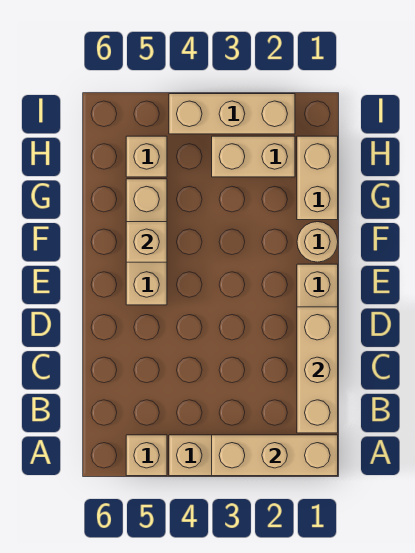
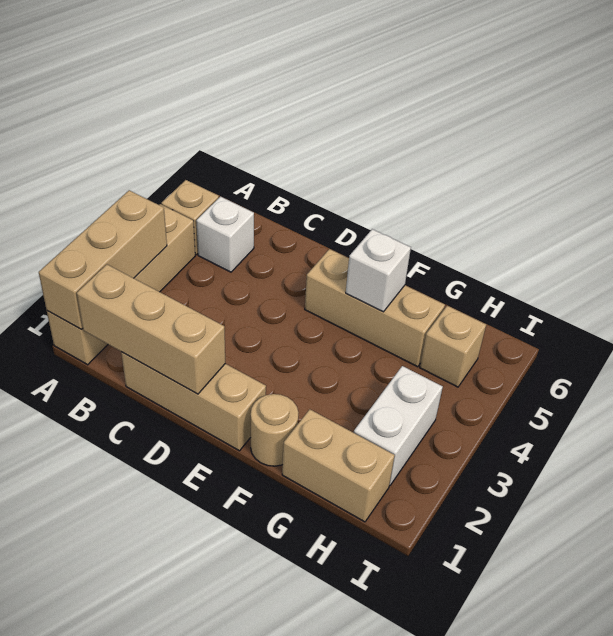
none -> white 1x1 brick [196,196,254,272]
tan 1x1 brick [126,222,167,262] -> white 1x1 brick [346,229,411,312]
tan 1x2 brick [212,136,295,177] -> white 1x2 brick [354,366,443,486]
tan 1x3 brick [169,94,295,134] -> none

